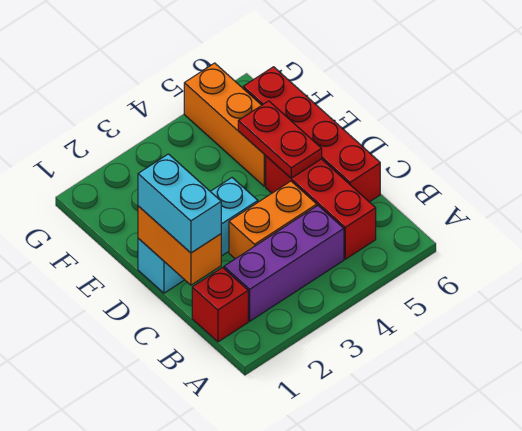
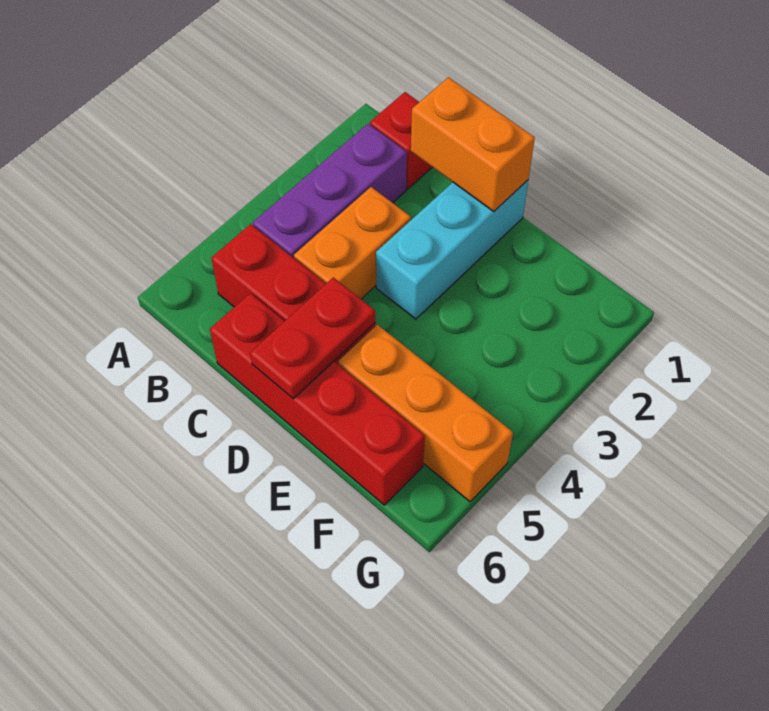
cyan 1x2 brick [138,154,221,253] -> none
red 1x2 plate [238,101,322,178] -> red 1x2 plate turned to [250,277,375,399]

